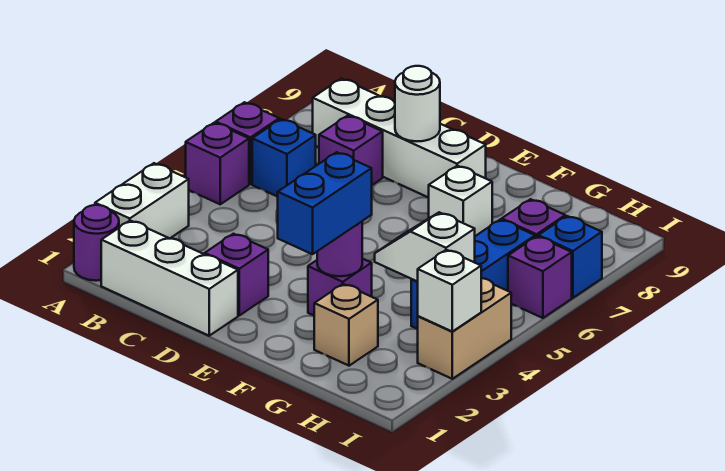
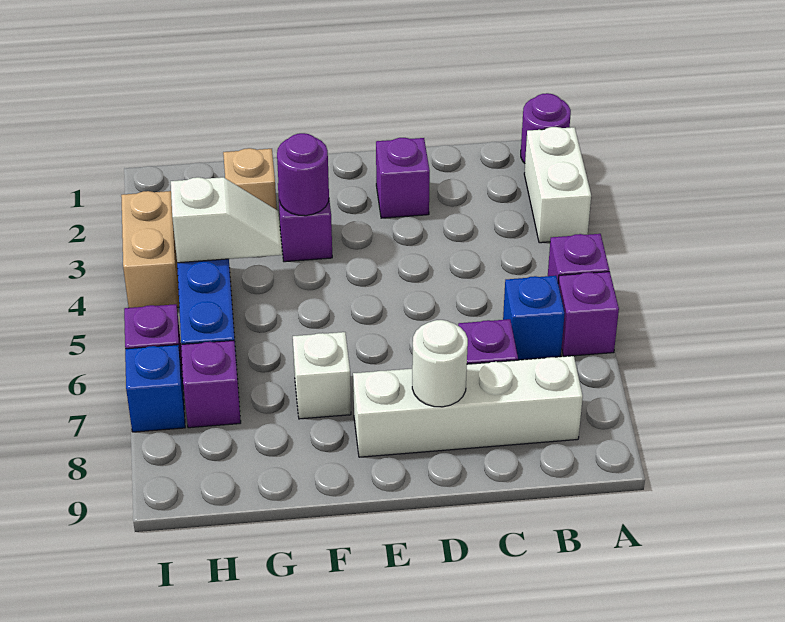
white 1x3 brick [101,221,238,336] -> none
blue 1x2 brick [278,152,372,254] -> none
white 1x1 brick [418,250,481,331] -> none

